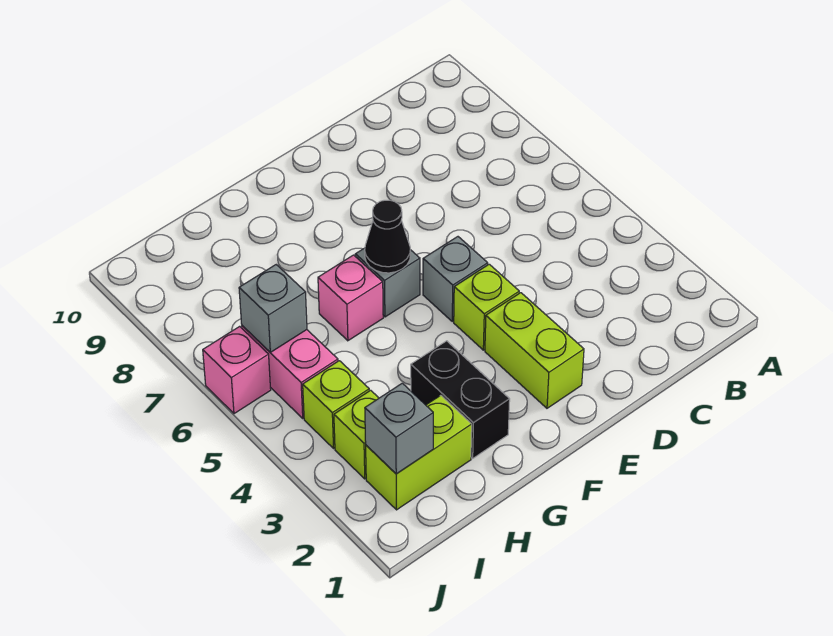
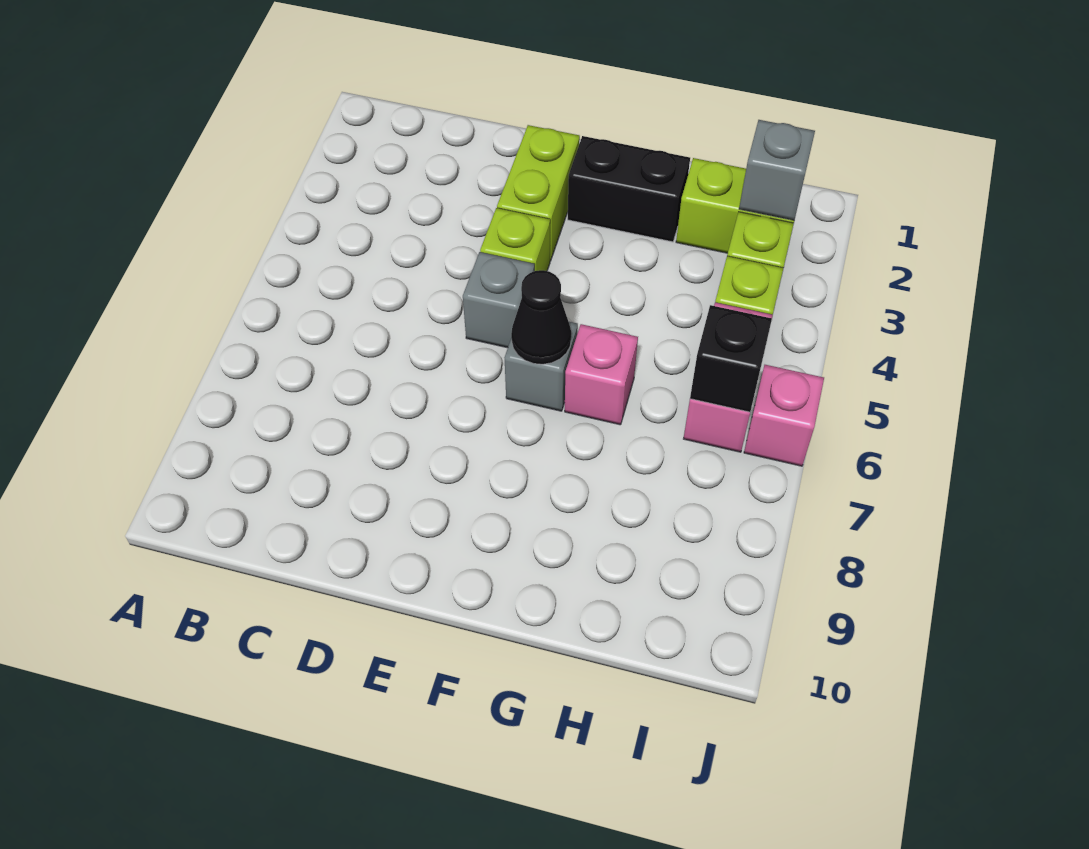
black 1x2 brick [411,341,510,458] -> black 1x2 brick turned to [568,136,690,242]
grey 1x1 brick [239,265,307,352] -> black 1x1 brick [690,305,772,412]

